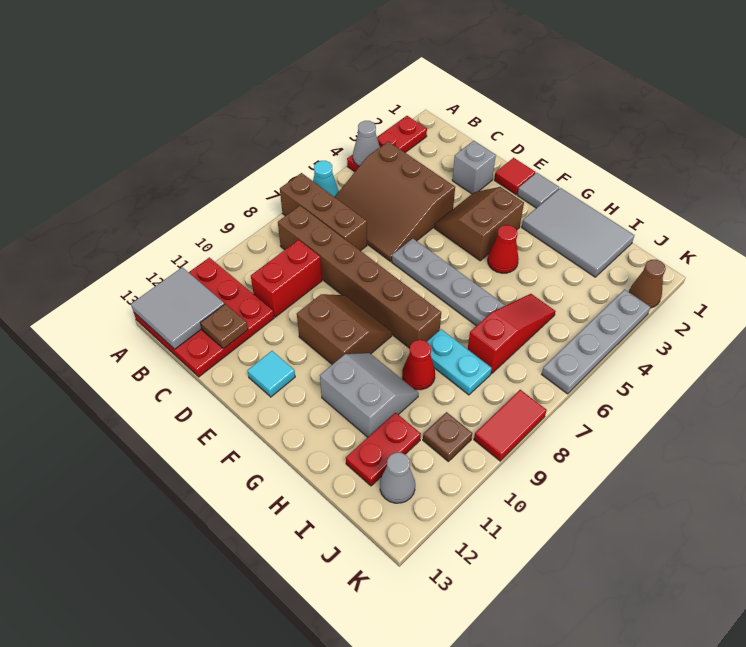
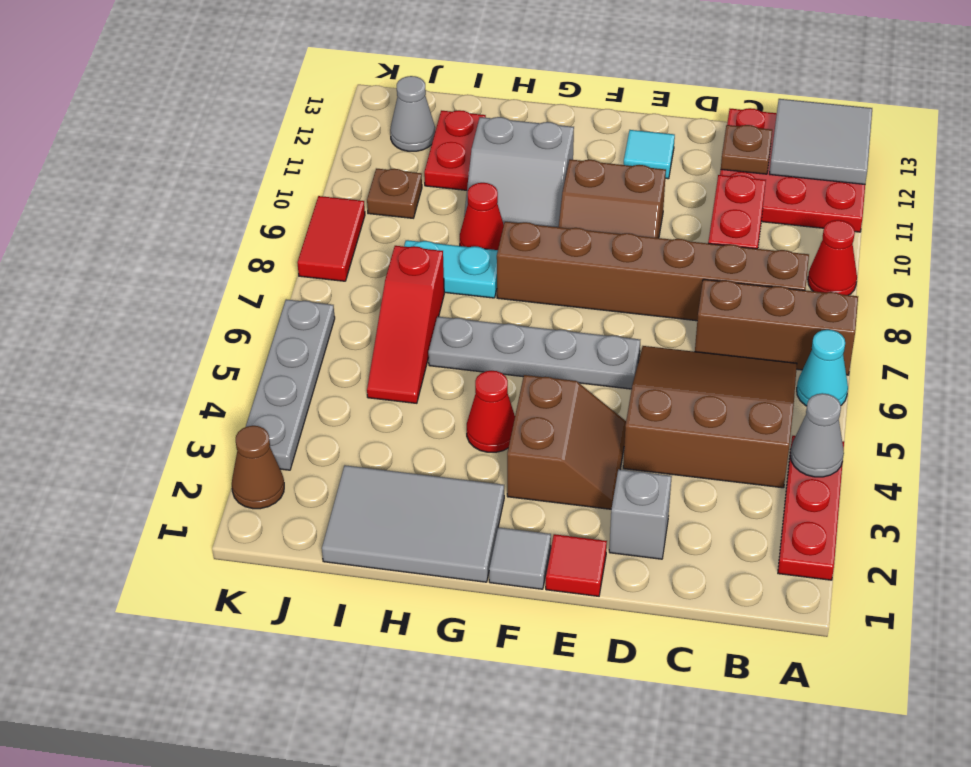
none -> red 1x1 cone [808,220,857,295]

